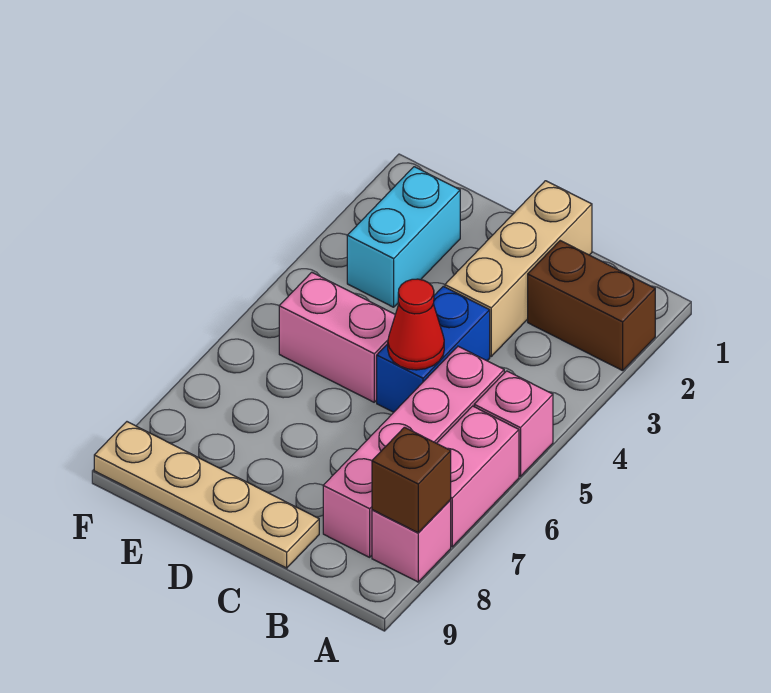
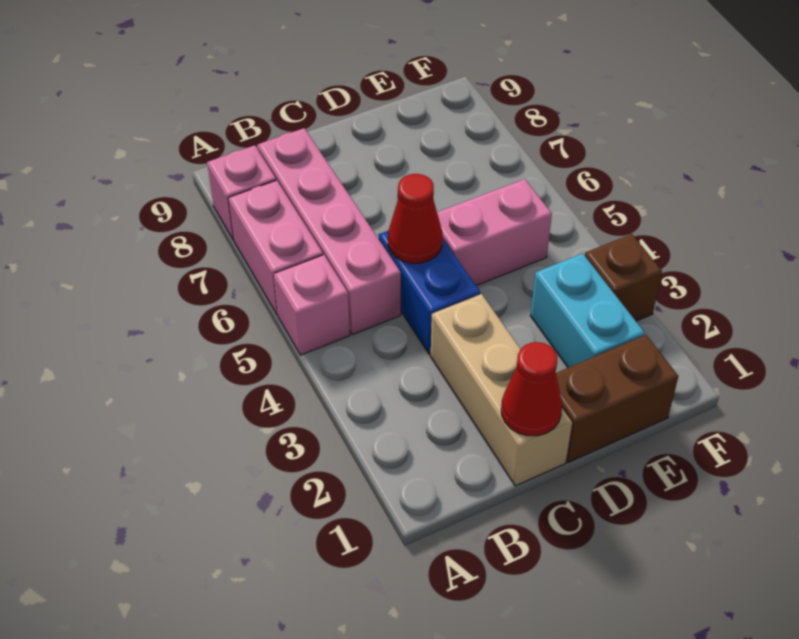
brown 1x2 brick [528,241,655,371] -> brown 1x2 brick moved to [556,335,678,462]
brown 1x1 brick [372,427,451,533] -> brown 1x1 brick moved to [585,234,662,321]
none -> red 1x1 cone [501,342,562,436]
tan 1x4 plate [94,422,319,568] -> none

